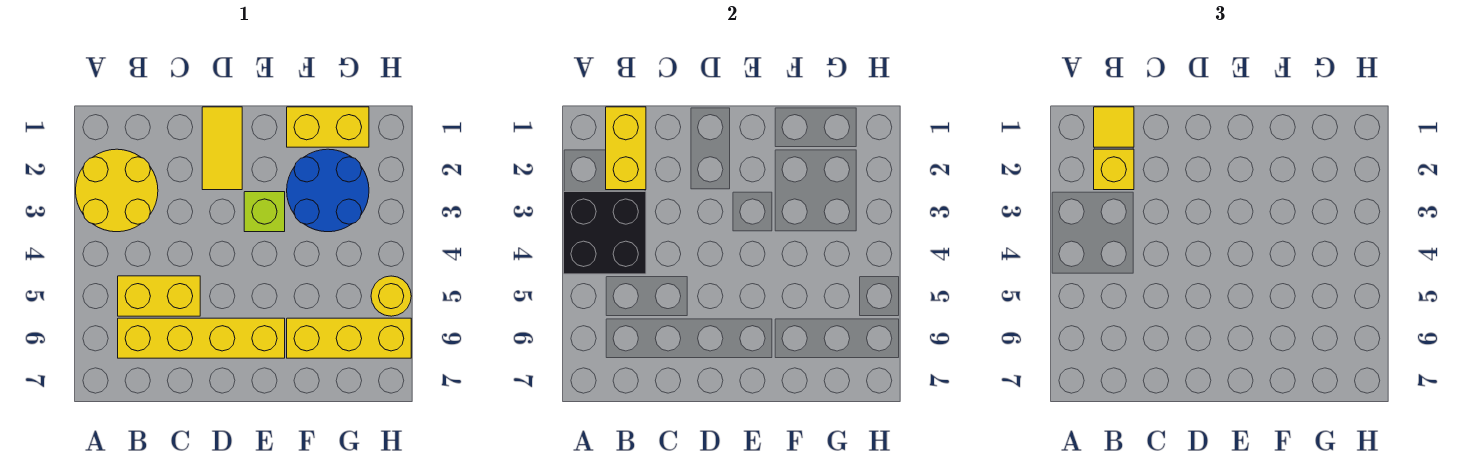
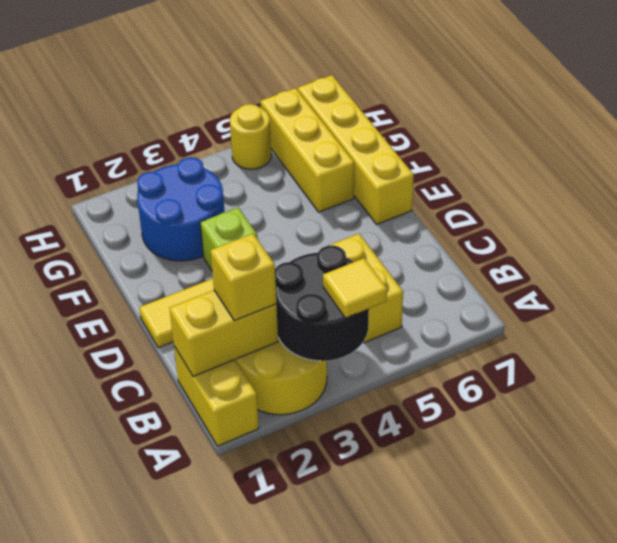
black 2x2 brick [564,192,646,274] -> black 2x2 round brick [275,245,369,361]
yellow 1x1 tile [1094,107,1134,147] -> yellow 1x1 tile moved to [323,258,387,318]
yellow 1x4 brick [118,318,285,358] -> yellow 1x4 brick moved to [298,75,414,224]
yellow 1x2 brick [287,107,369,147] -> yellow 1x2 brick moved to [174,346,259,446]

